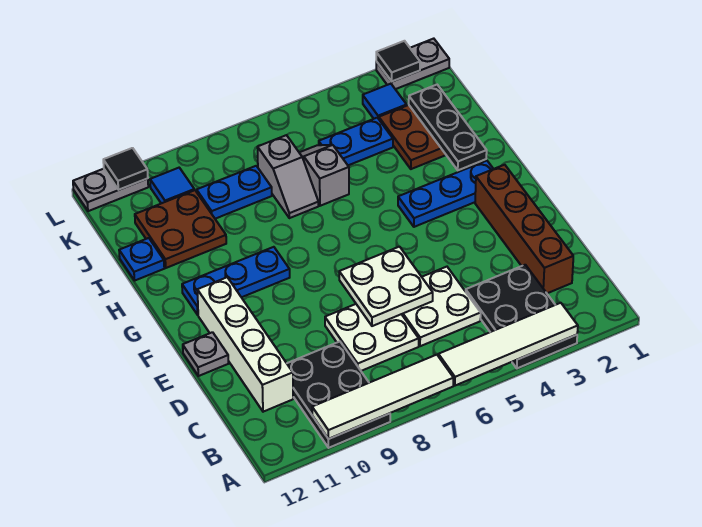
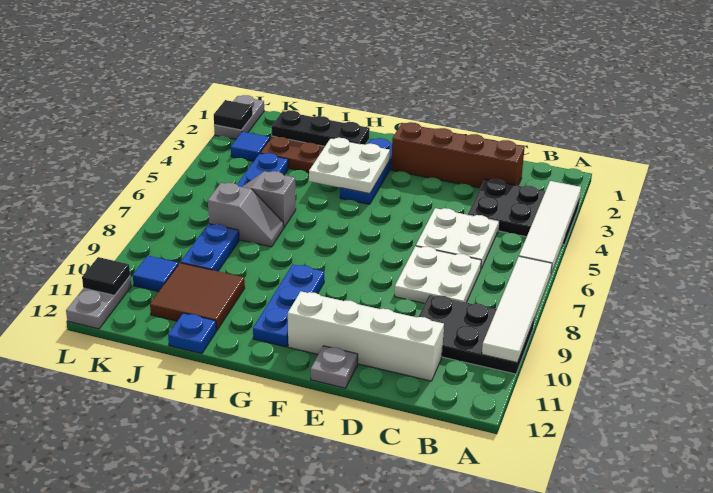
white 2x2 plate [339,247,433,326] -> white 2x2 plate moved to [309,138,390,194]
brown 2x2 plate [135,190,226,268] -> brown 2x2 tile [150,263,245,331]

